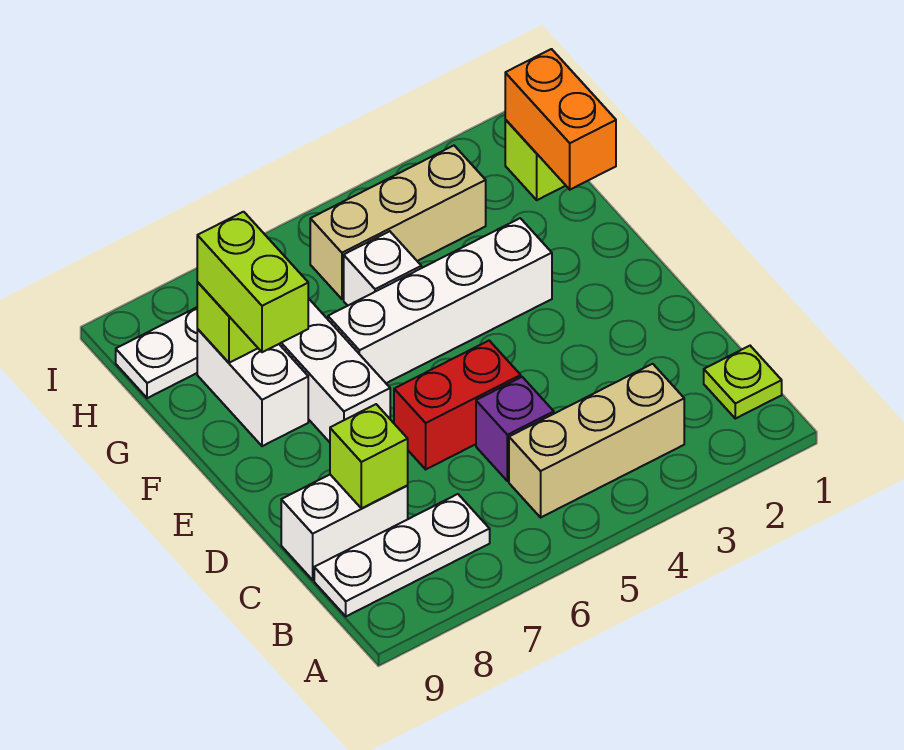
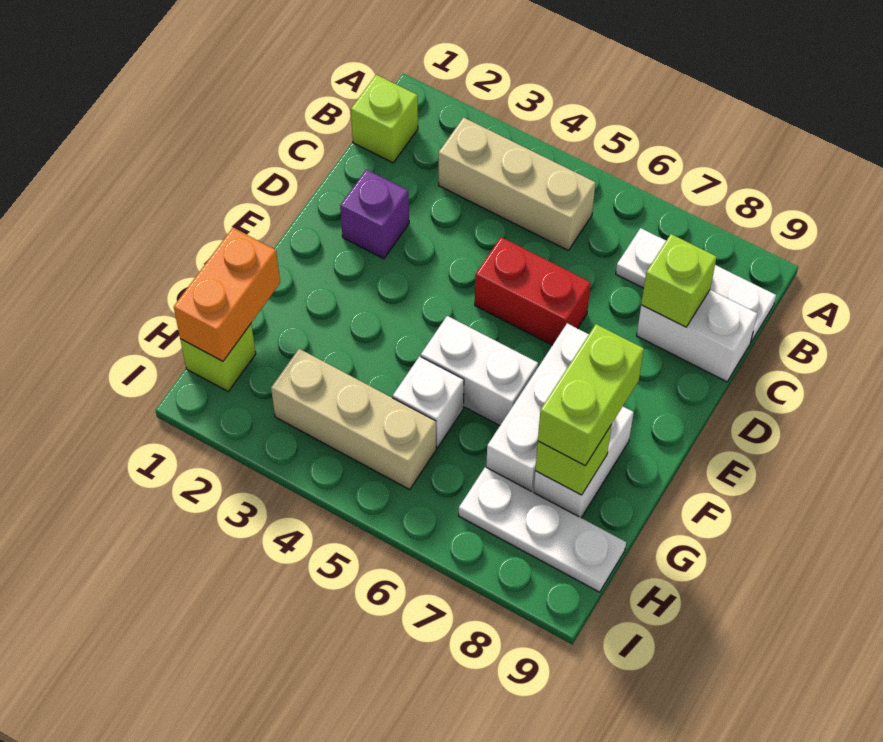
lime 1x1 plate [704,346,782,419] -> lime 1x1 brick [351,75,418,163]
purple 1x1 brick [476,377,554,481] -> purple 1x1 brick moved to [340,169,409,259]
white 1x4 brick [328,218,552,383] -> white 1x2 brick [421,316,538,425]

